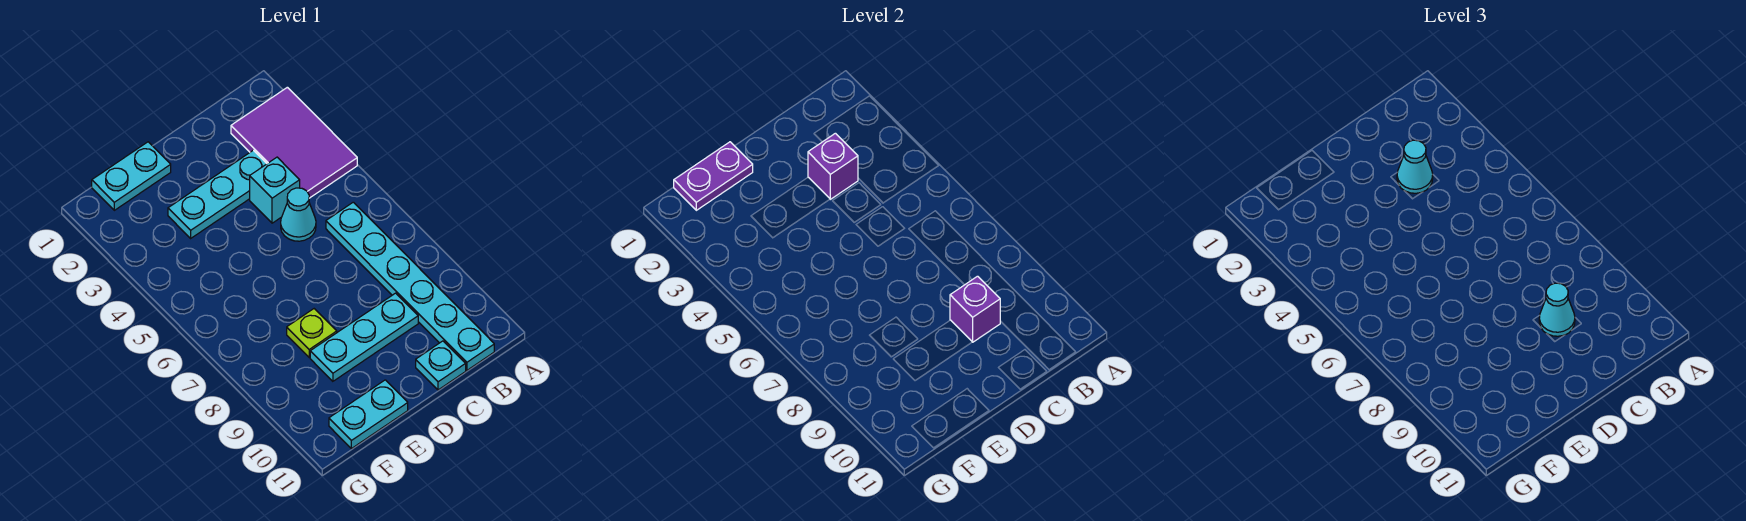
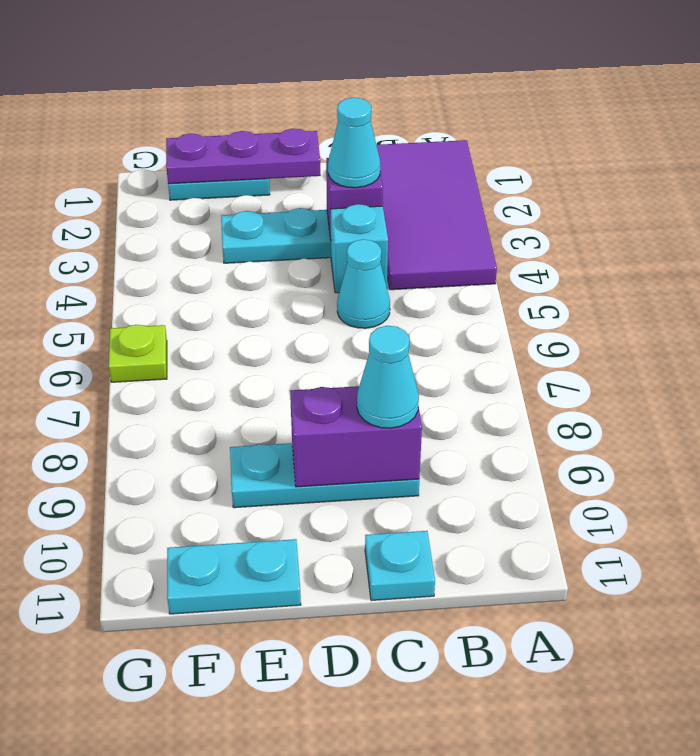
purple 2x3 tile [231,87,357,198] -> purple 2x4 tile [377,140,497,290]
cyan 1x6 plate [326,202,494,370] -> none
purple 1x1 brick [950,276,1000,342] -> purple 1x2 brick [290,386,422,487]
purple 1x2 plate [674,142,753,210] -> purple 1x3 plate [166,128,321,184]
lime 1x1 plate [287,309,337,357] -> lime 1x1 plate moved to [109,325,167,382]

